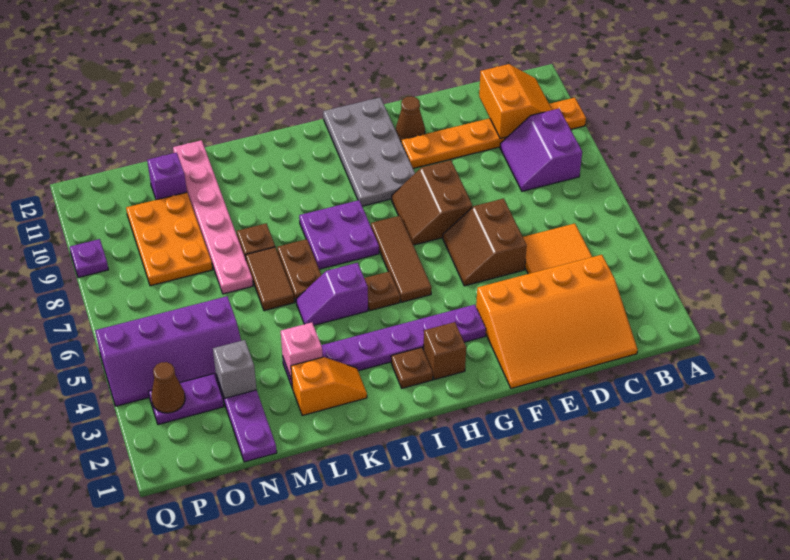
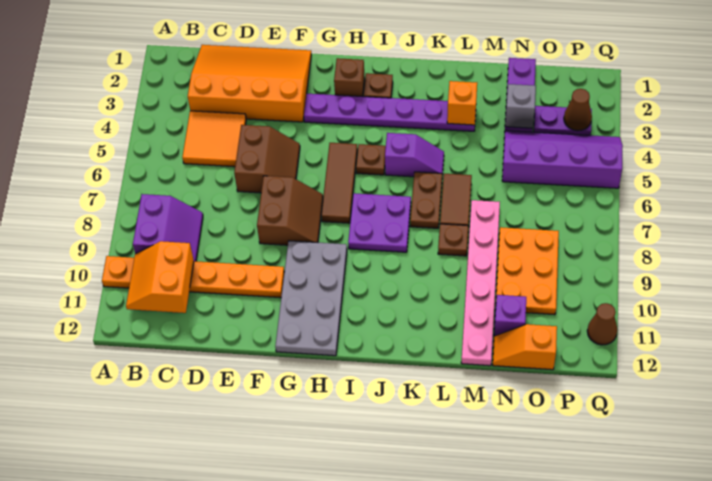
brown 1x1 cone [396,96,425,142] -> brown 1x1 cone moved to [587,303,617,345]
orange 1x2 slope [291,357,367,416] -> orange 1x2 slope moved to [493,324,557,370]
pink 1x1 brick [281,322,323,380] -> orange 1x1 brick [447,81,477,125]
purple 1x1 plate [70,239,108,278] -> none

